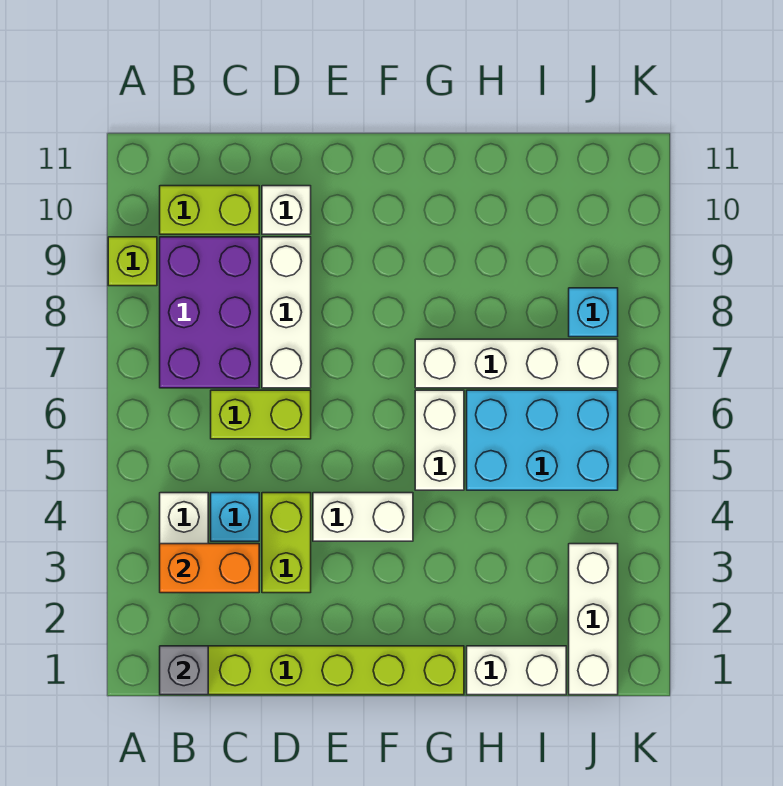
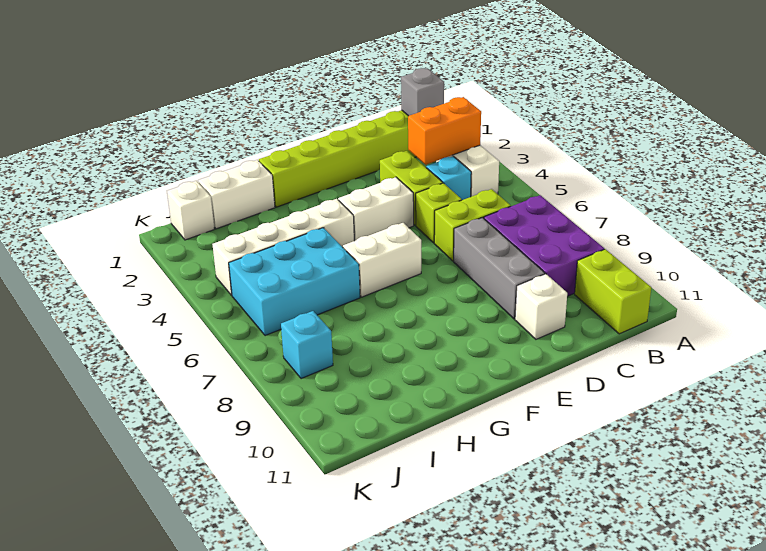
lime 1x1 brick [108,237,157,286] -> lime 1x1 brick moved to [416,183,462,243]
lime 1x2 brick [160,186,259,234] -> lime 1x2 brick turned to [575,249,651,334]
white 1x3 brick [262,237,311,388] -> grey 1x3 brick [454,218,545,319]
white 1x2 brick [415,390,464,490] -> white 1x2 brick turned to [343,223,421,297]
white 1x4 brick [415,339,618,388] -> white 1x4 brick moved to [212,199,354,295]
white 1x3 brick [569,544,618,695] -> white 1x1 brick [167,181,214,240]

